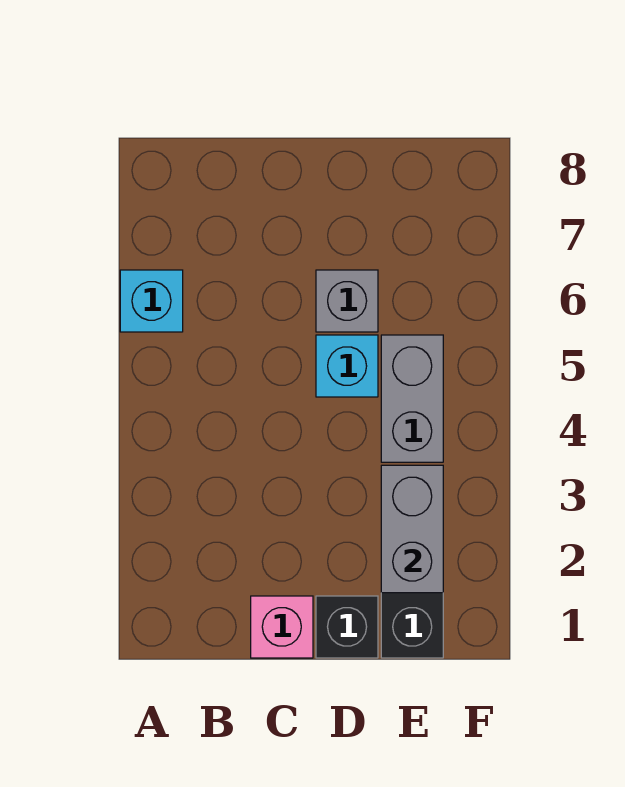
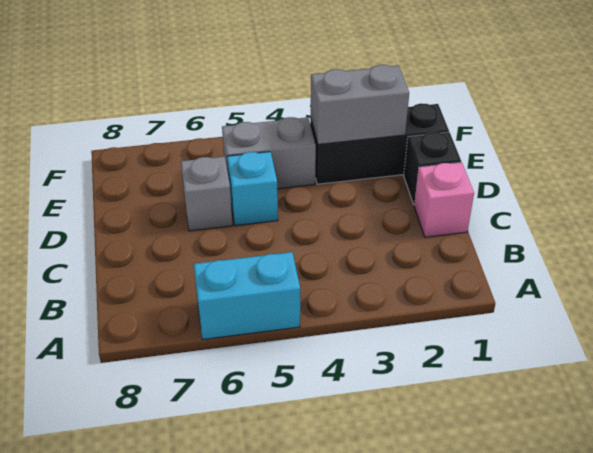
cyan 1x1 brick [120,270,183,332] -> cyan 1x2 brick [194,252,300,339]

